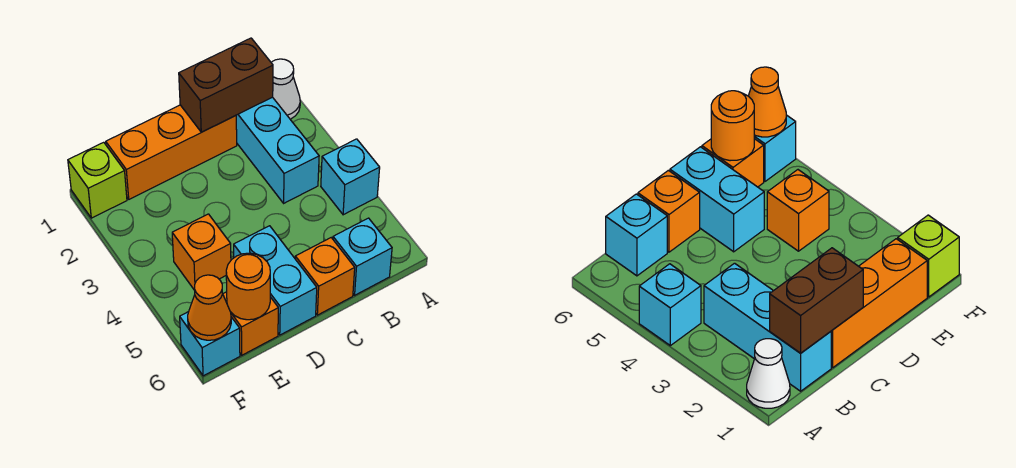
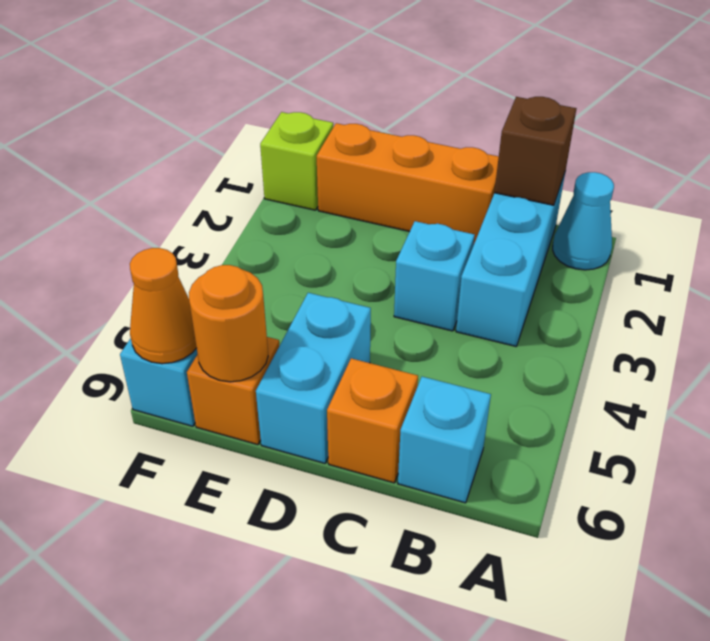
white 1x1 cone [271,59,300,119] -> cyan 1x1 cone [553,172,614,270]
cyan 1x1 brick [321,139,380,215] -> cyan 1x1 brick moved to [394,221,475,331]
brown 1x2 brick [179,38,273,132] -> brown 1x1 brick [494,97,577,205]
orange 1x1 brick [172,214,231,290] -> none

